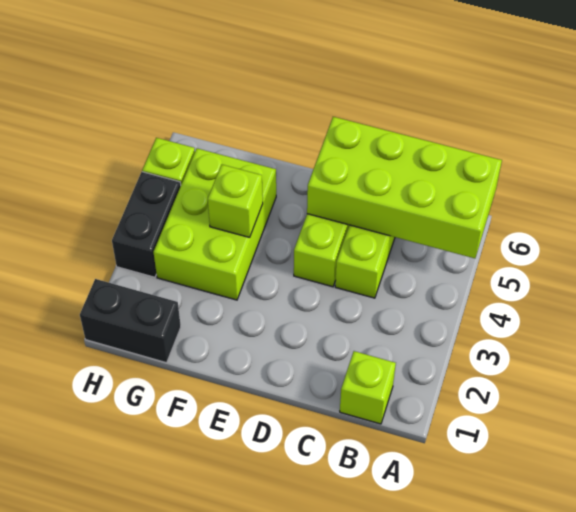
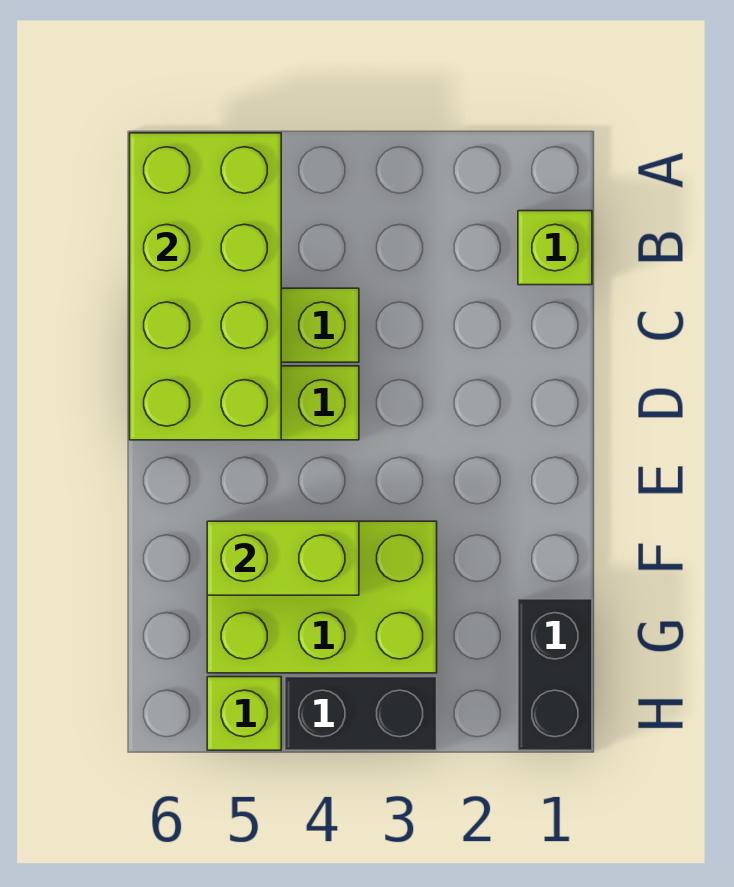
lime 1x1 brick [208,164,263,237] -> lime 1x2 brick [207,521,359,595]

